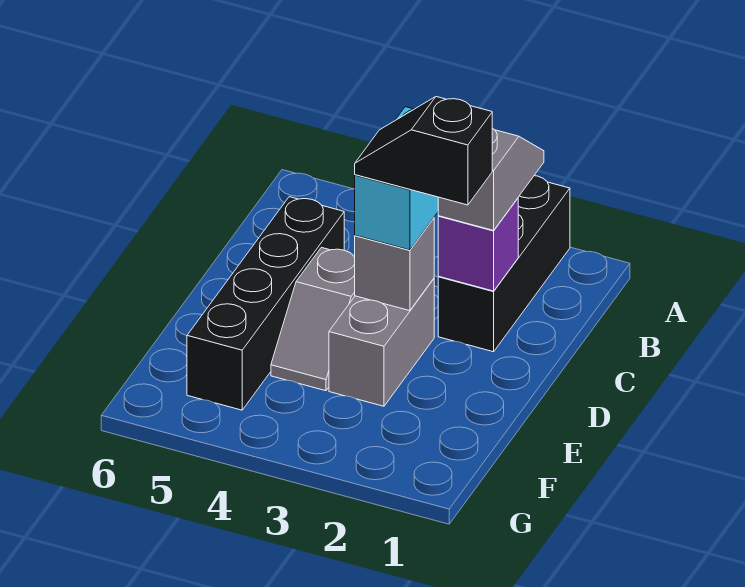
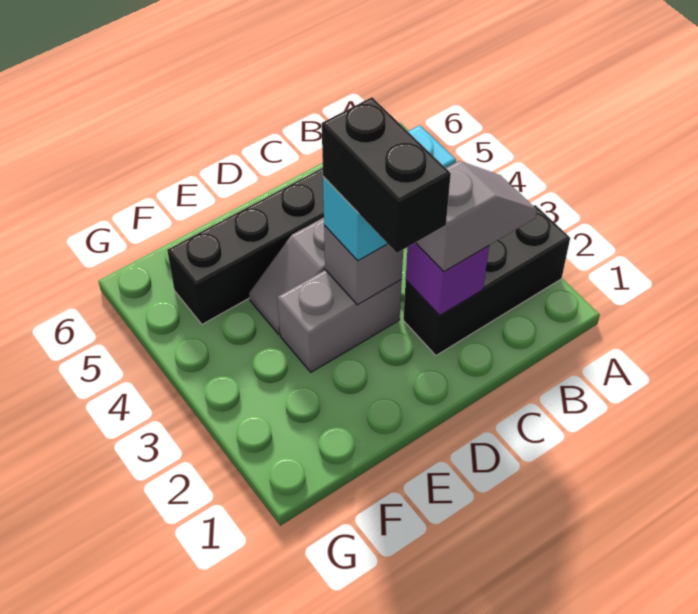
black 1x2 slope [355,97,492,205] -> black 1x2 brick [322,97,451,253]

